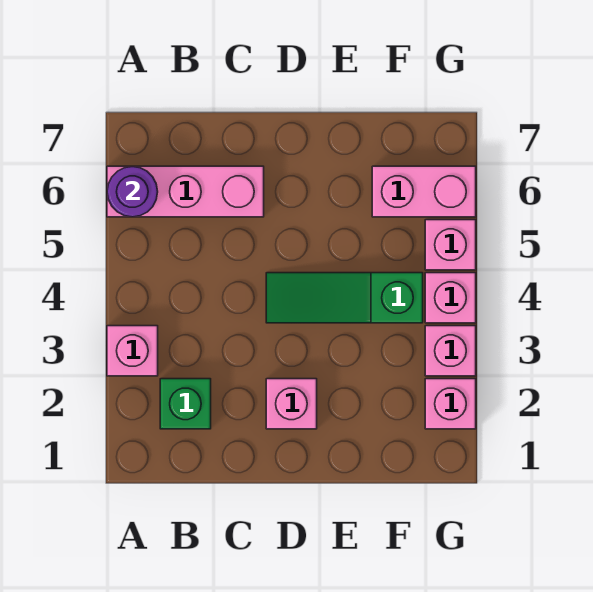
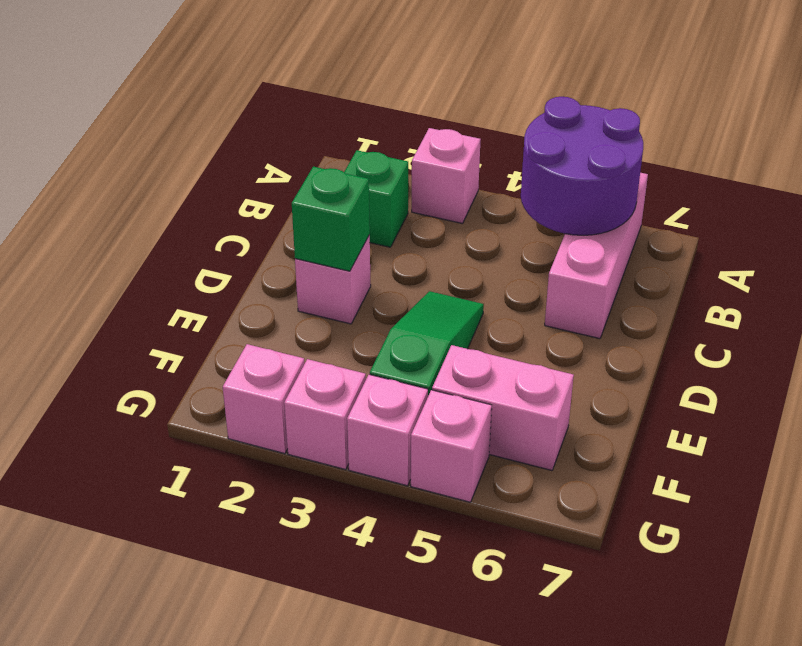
purple 1x1 round brick [107,167,158,217] -> purple 2x2 round brick [521,97,643,235]
none -> green 1x1 brick [292,167,370,271]
pink 1x2 brick [372,166,476,217] -> pink 1x2 brick turned to [432,345,574,470]

